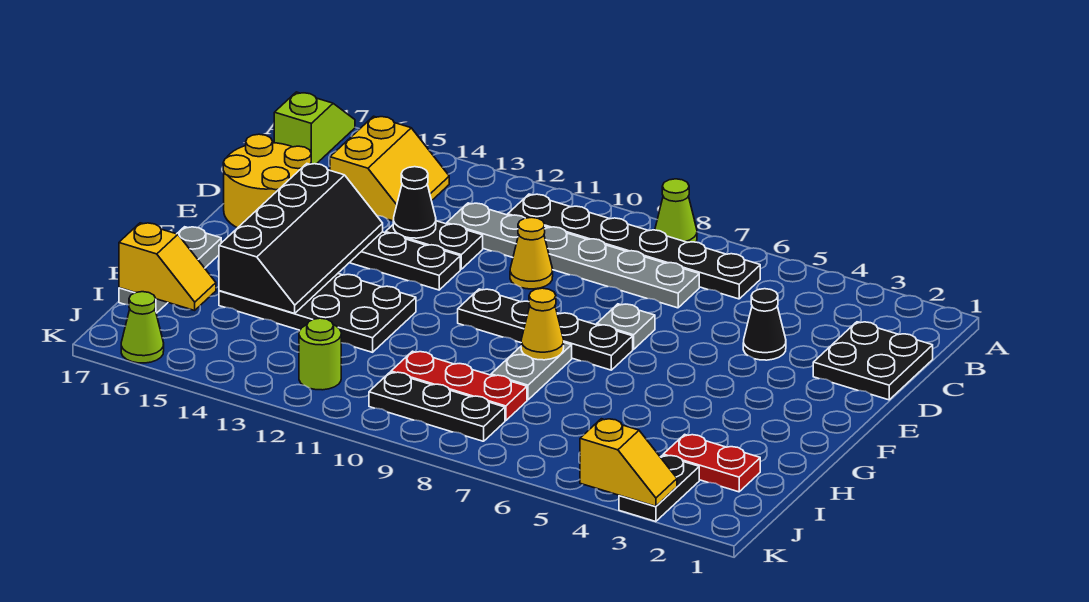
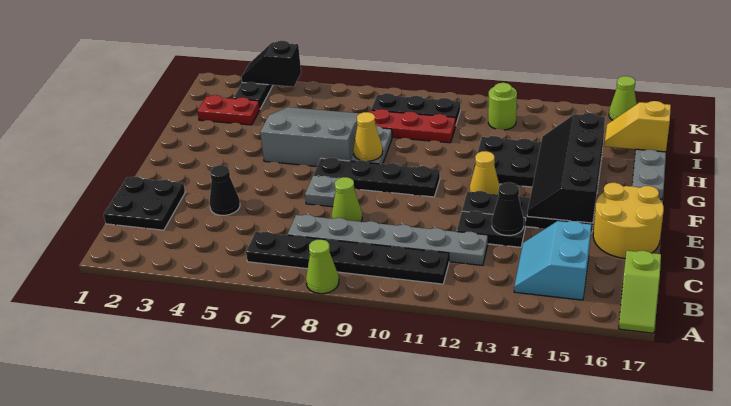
yellow 2x2 slope [330,116,449,221] -> cyan 2x2 slope [514,221,591,300]
none -> lime 1x1 cone [332,177,362,222]
yellow 1x1 cone [510,217,553,289] -> yellow 1x1 cone moved to [470,151,499,195]
none -> grey 3x3 slope [260,107,360,166]
yellow 1x2 slope [580,419,677,506] -> black 1x2 slope [241,41,301,87]

